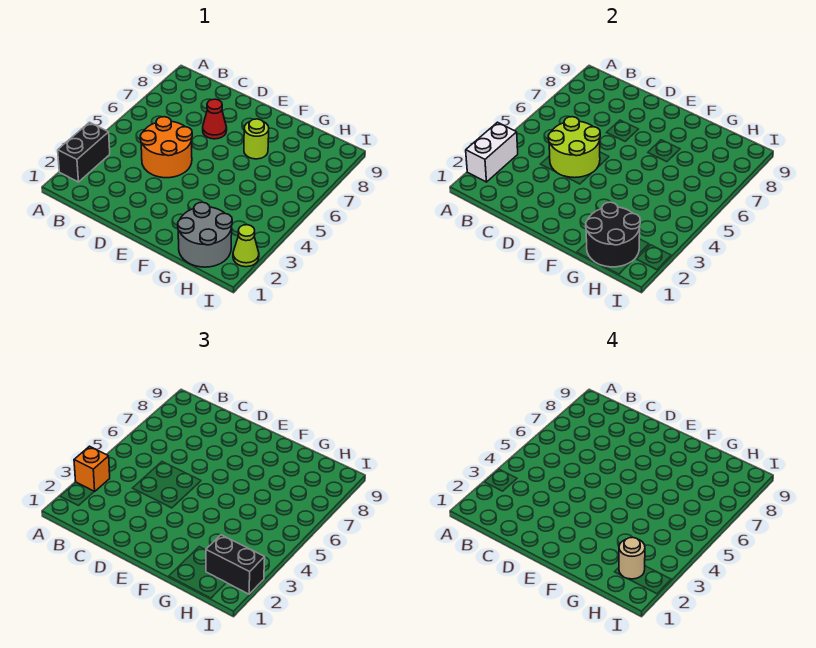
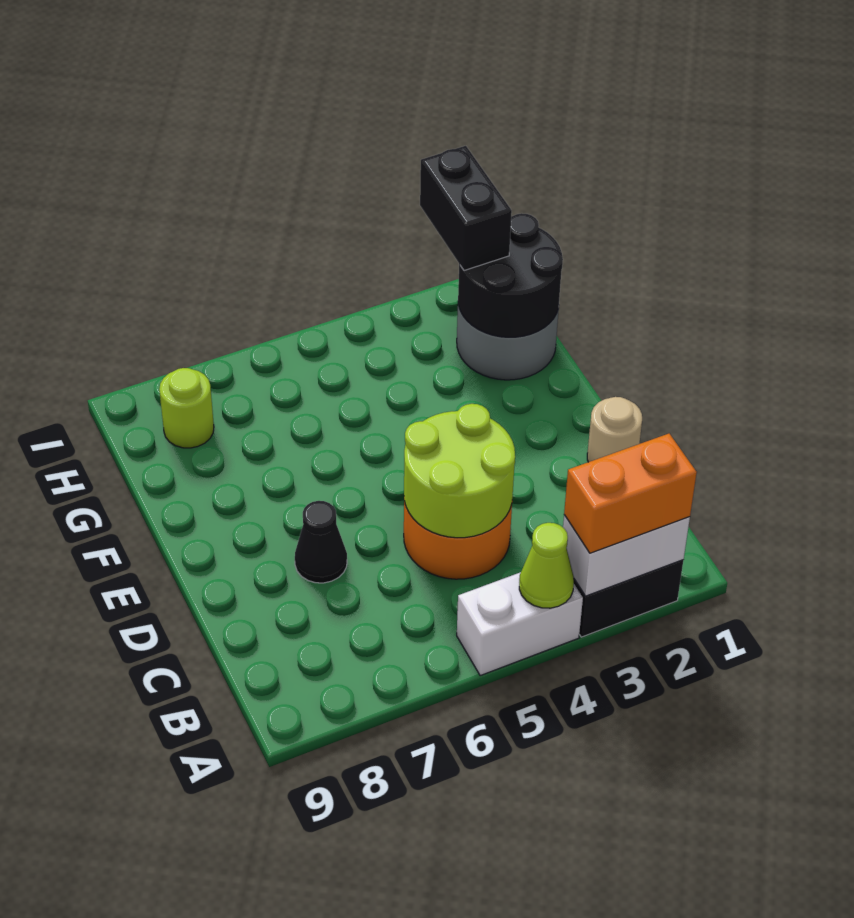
orange 1x1 brick [74,446,110,492] -> orange 1x2 brick [564,434,697,553]
none -> white 1x2 brick [457,572,583,676]
red 1x1 cone [203,99,227,139] -> black 1x1 cone [295,501,347,583]
lime 1x1 round brick [244,119,269,159] -> lime 1x1 round brick moved to [159,368,214,448]
tan 1x1 round brick [619,537,645,579] -> tan 1x1 round brick moved to [587,397,642,462]
lime 1x1 cone [233,225,259,267] -> lime 1x1 cone moved to [519,523,574,608]

